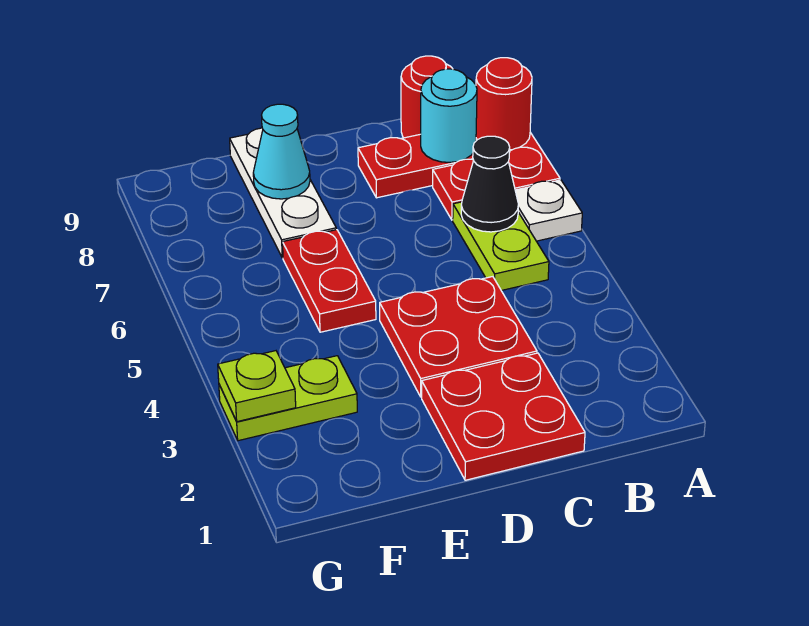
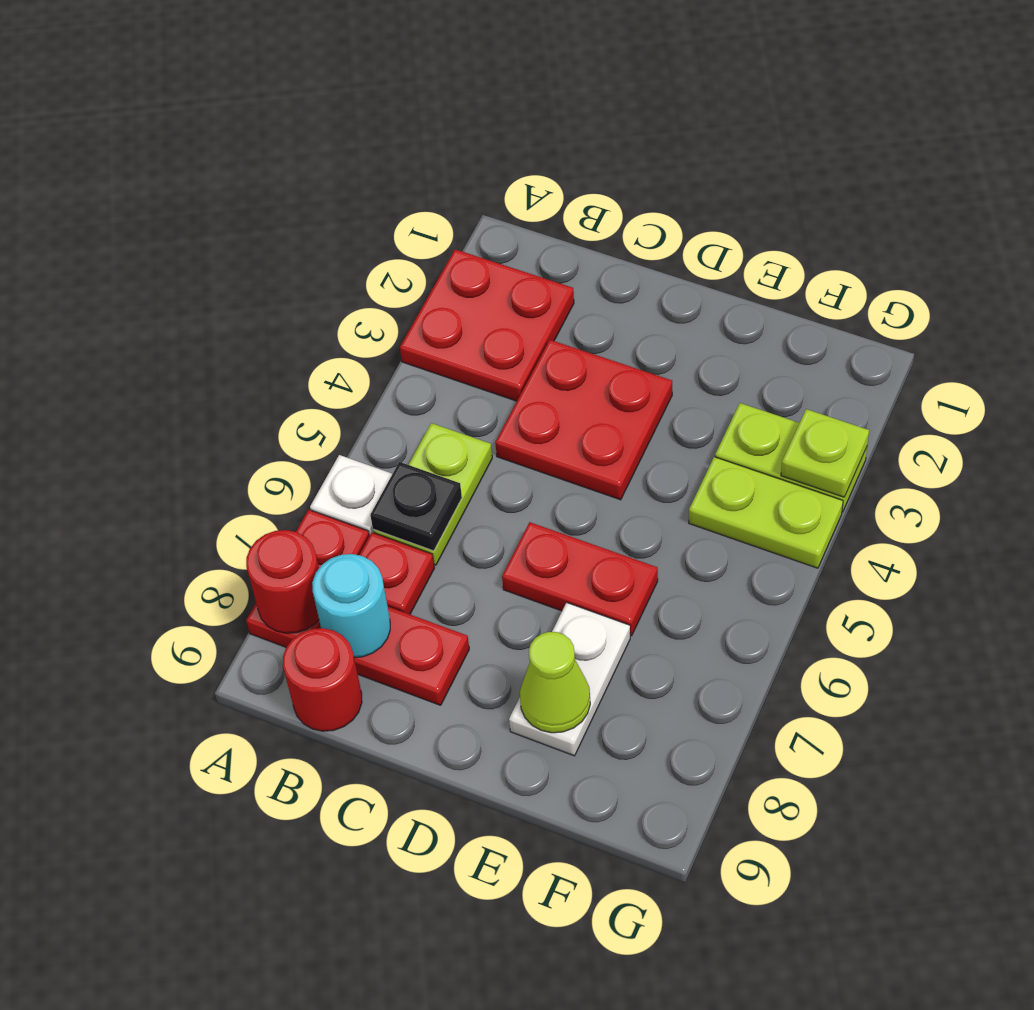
black 1x1 cone [461,136,518,232] -> black 1x1 plate [370,462,462,551]
red 2x2 plate [422,353,585,480] -> red 2x2 plate moved to [400,249,574,401]
red 1x2 plate [283,230,376,332] -> red 1x2 plate turned to [502,522,658,636]
white 1x3 plate [230,128,336,258] -> white 1x2 plate [509,603,630,756]
cyan 1x1 cone [253,104,310,199] -> lime 1x1 cone [520,632,590,733]
none -> lime 1x2 plate [689,457,843,568]

